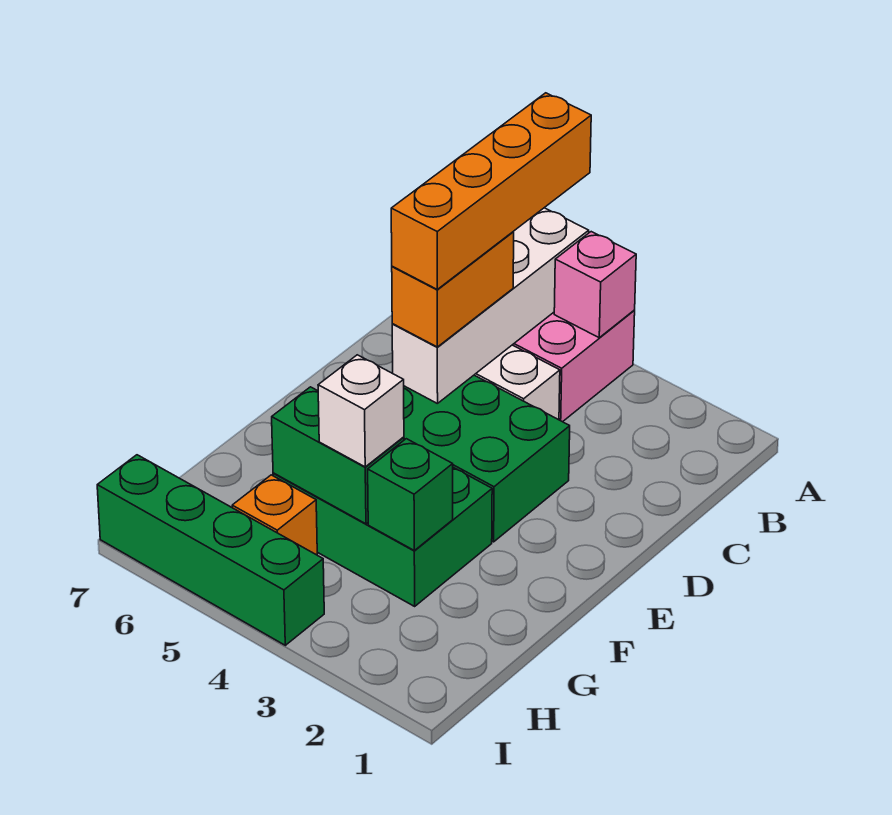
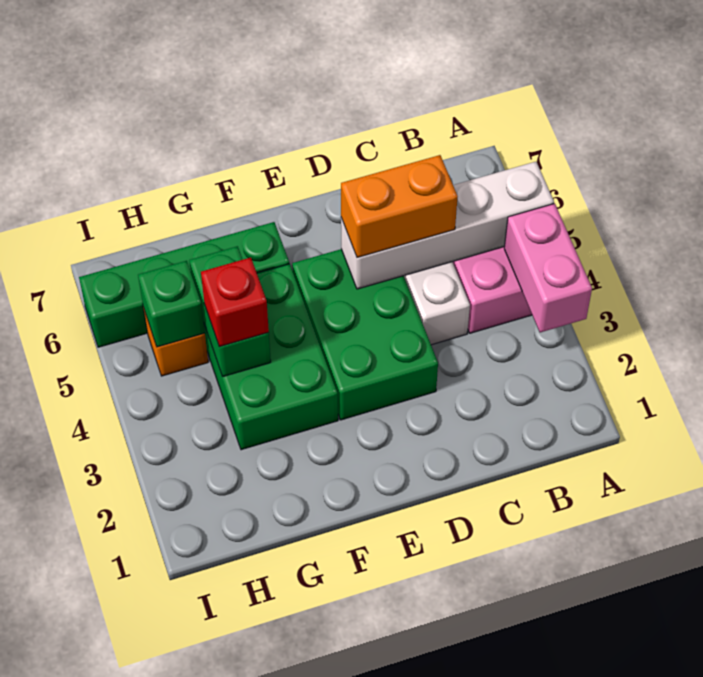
pink 1x1 brick [554,232,636,338] -> pink 1x2 brick [504,204,592,332]
orange 1x4 brick [391,93,591,289] -> none
green 1x1 brick [368,439,453,550] -> green 1x1 brick moved to [138,261,205,347]
white 1x1 brick [318,355,404,467] -> red 1x1 brick [201,258,269,347]
green 1x4 brick [97,455,324,645] -> green 1x4 brick turned to [79,222,289,347]

